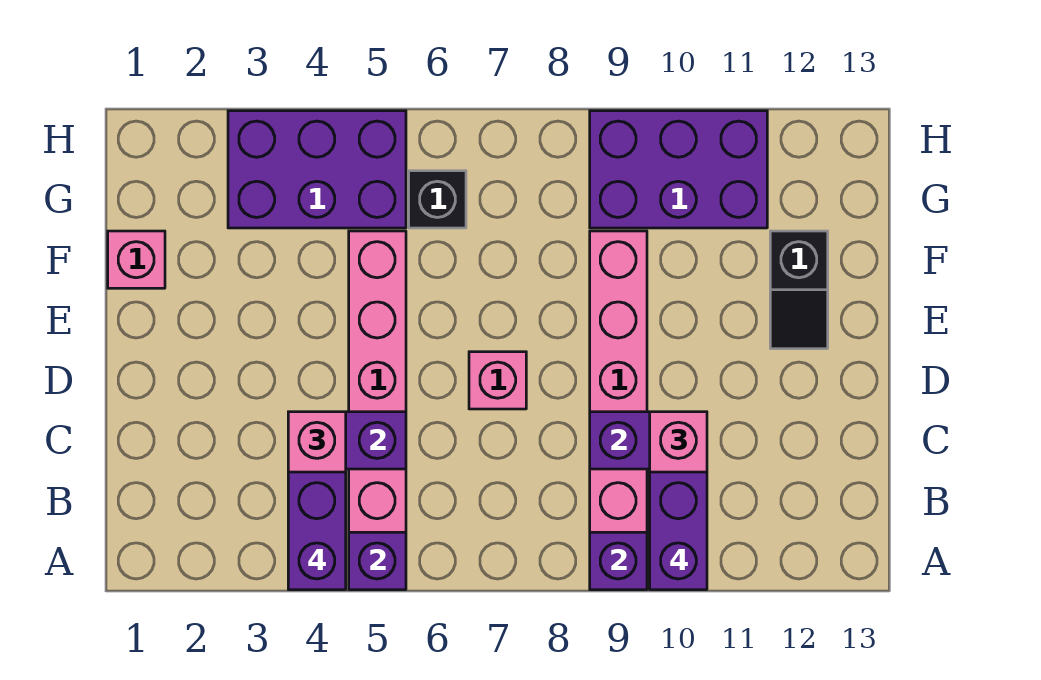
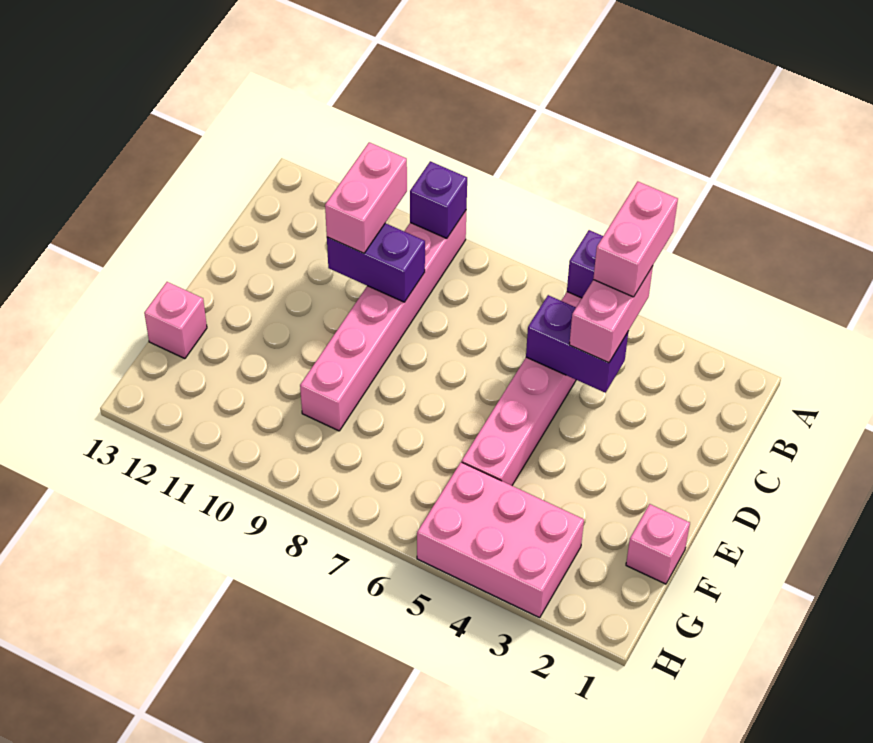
purple 1x2 brick [288,472,346,590] -> pink 1x2 brick [593,182,678,297]
purple 1x2 brick [650,472,707,590] -> none
pink 1x1 brick [469,352,526,409] -> pink 1x1 brick moved to [144,282,207,359]
black 1x2 slope [770,231,828,349] -> none
purple 2x3 brick [228,111,406,228] -> pink 2x3 brick [417,462,584,618]
black 1x1 brick [409,171,466,228] -> none
purple 2x3 brick [590,111,767,228] -> none

